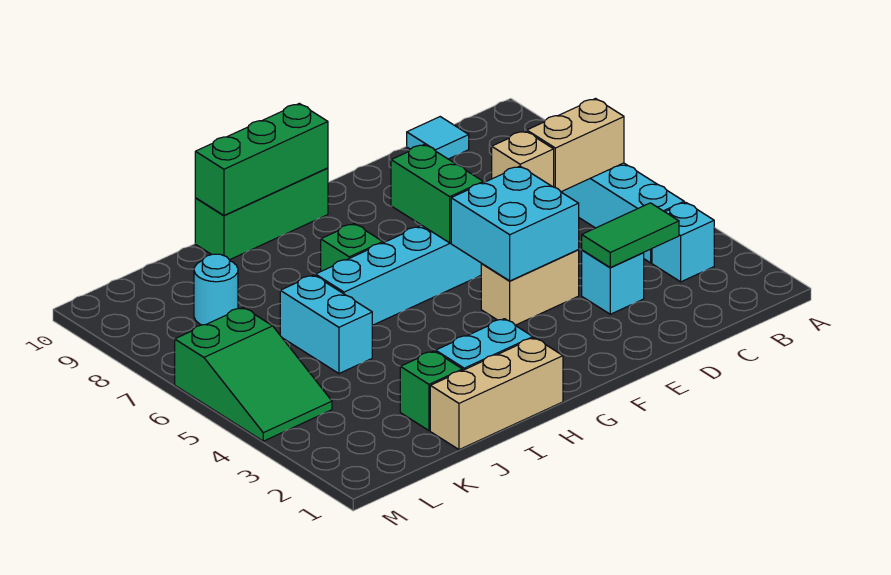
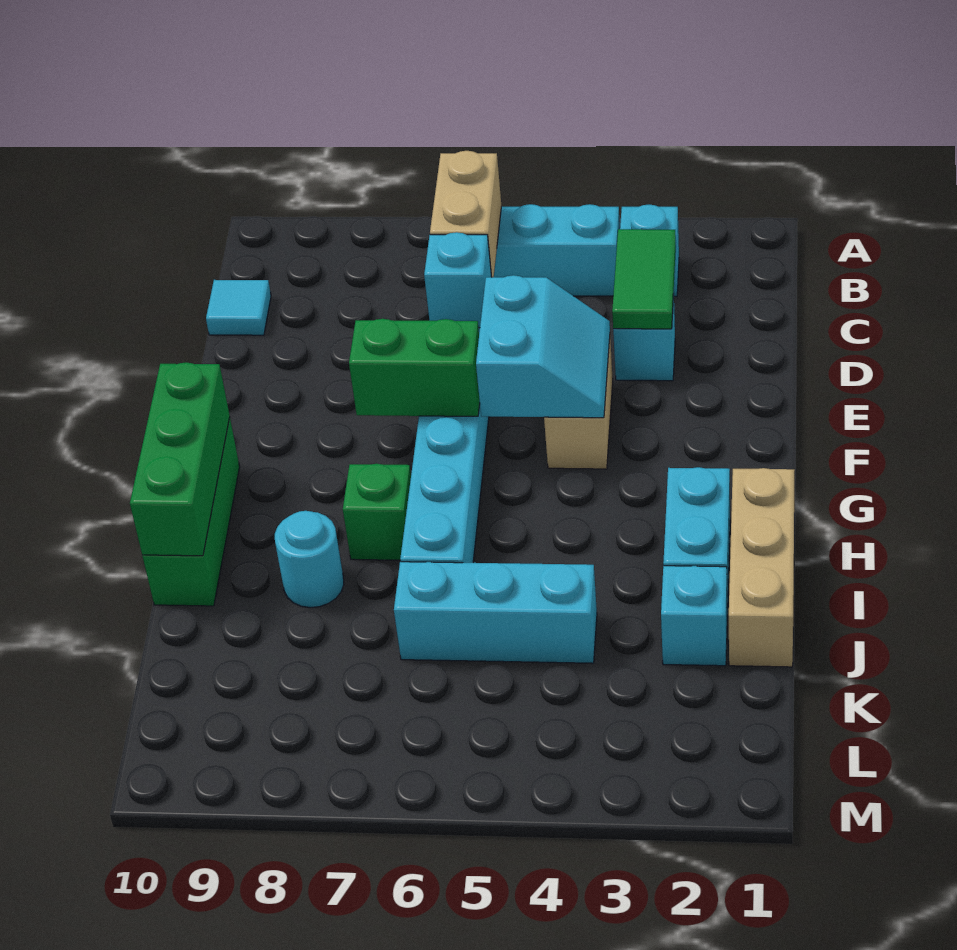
tan 1x1 brick [492,131,554,187] -> cyan 1x1 brick [424,232,491,328]
cyan 2x2 brick [451,166,579,281] -> cyan 2x2 slope [476,275,610,418]
green 1x1 brick [400,351,463,431] -> cyan 1x1 brick [661,566,727,666]
cyan 1x2 brick [280,275,372,373] -> cyan 1x3 brick [394,562,597,663]
cyan 1x1 round brick [194,254,238,325] -> cyan 1x1 round brick moved to [275,511,344,608]
green 2x3 slope [175,307,332,441] -> none

